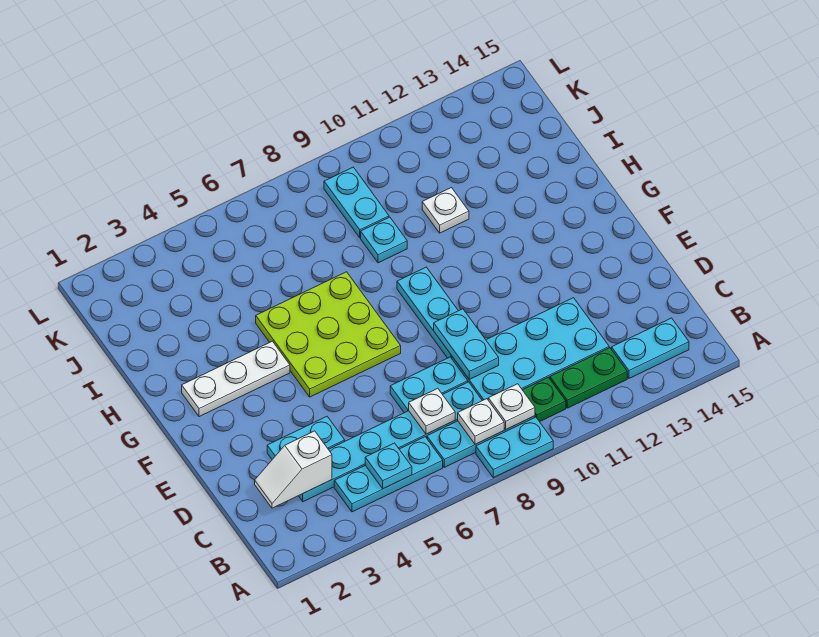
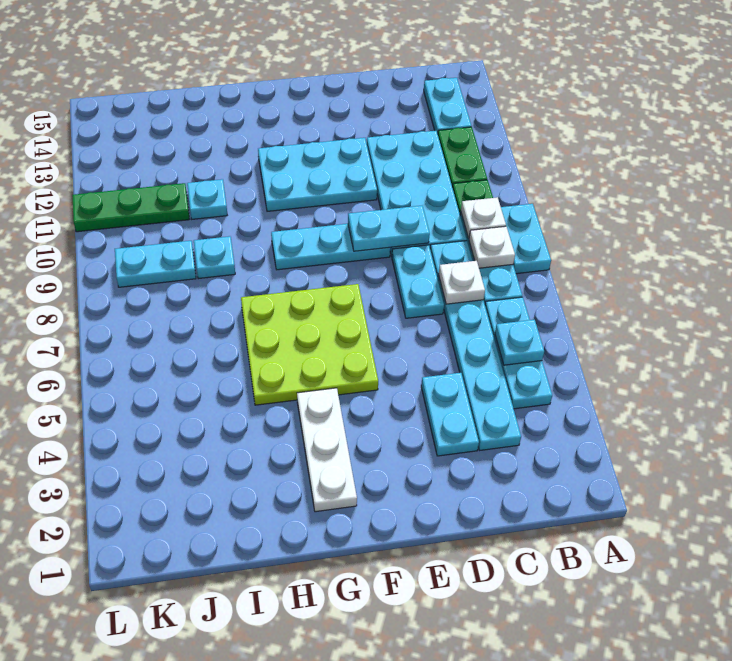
white 1x2 slope [255,431,332,508] -> none
none -> cyan 2x3 plate [258,138,377,211]
white 1x1 plate [422,188,469,233] -> cyan 1x1 plate [187,179,227,219]
none -> green 1x3 plate [72,183,189,232]

